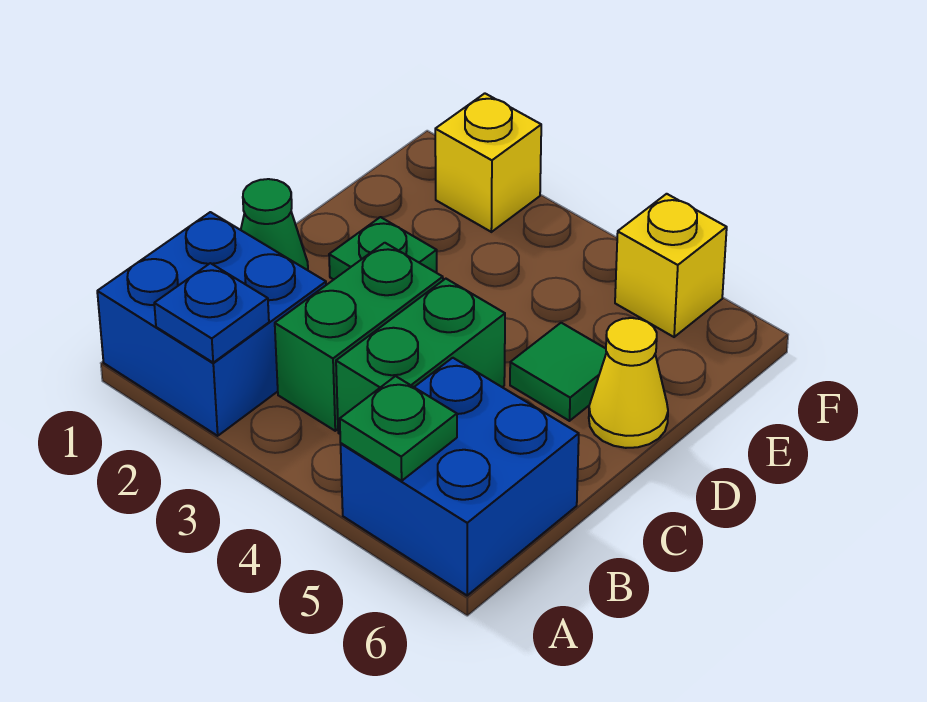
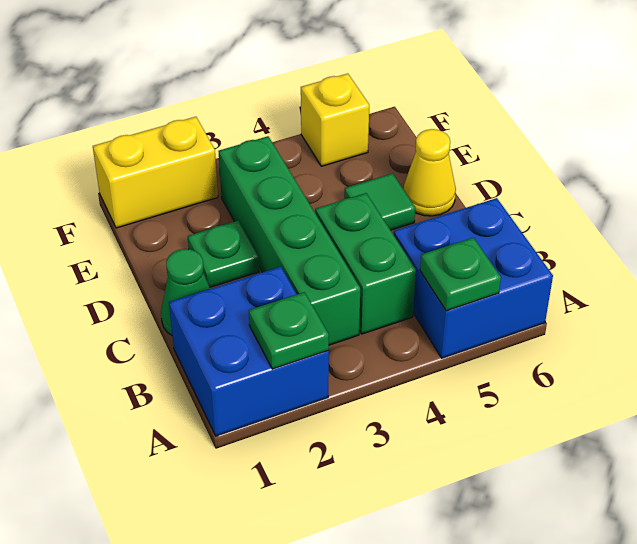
blue 1x1 plate [154,263,269,363] -> green 1x1 plate [249,292,329,369]
green 1x2 brick [275,243,443,431] -> green 1x4 brick [218,136,360,345]
yellow 1x1 brick [435,93,541,232] -> yellow 1x2 brick [93,117,218,228]

